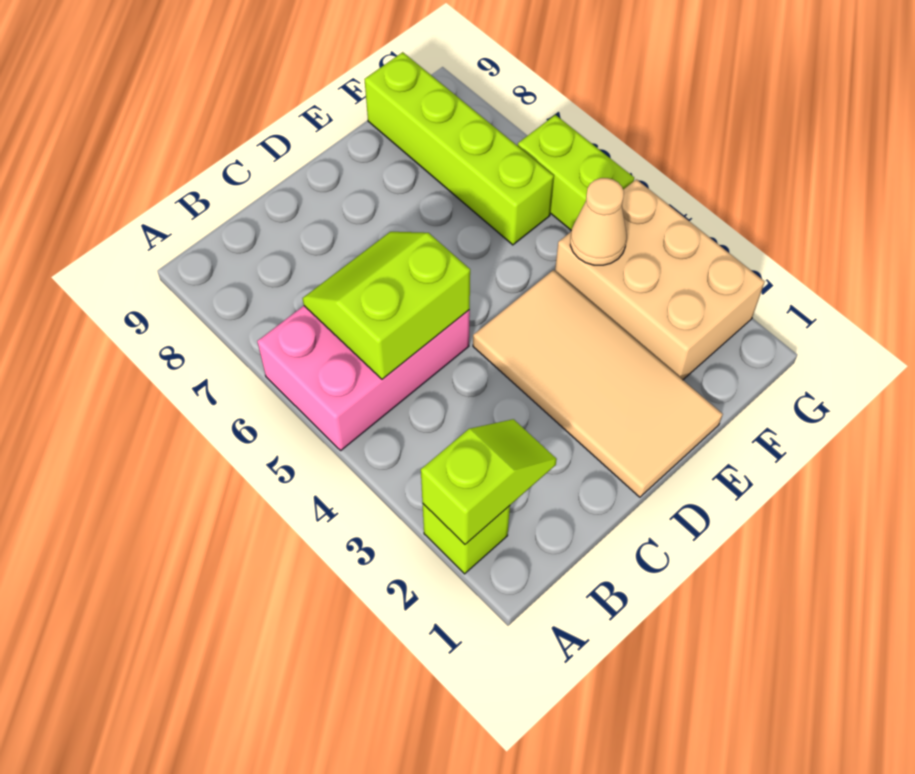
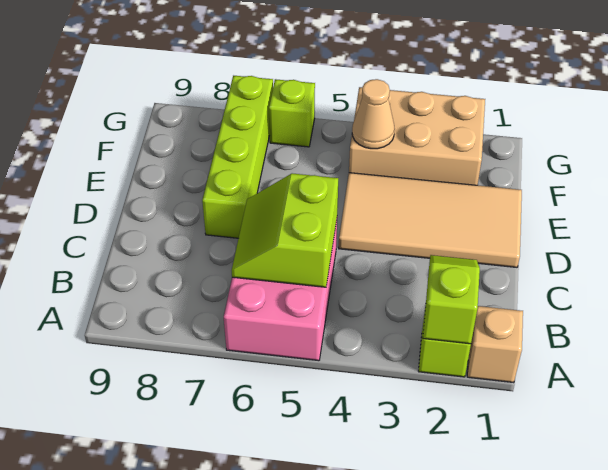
none -> tan 1x1 brick [467,306,523,383]
lime 1x4 brick [364,52,554,245] -> lime 1x4 brick turned to [202,76,273,238]
lime 1x2 brick [518,115,634,230] -> lime 1x1 brick [269,79,315,147]

